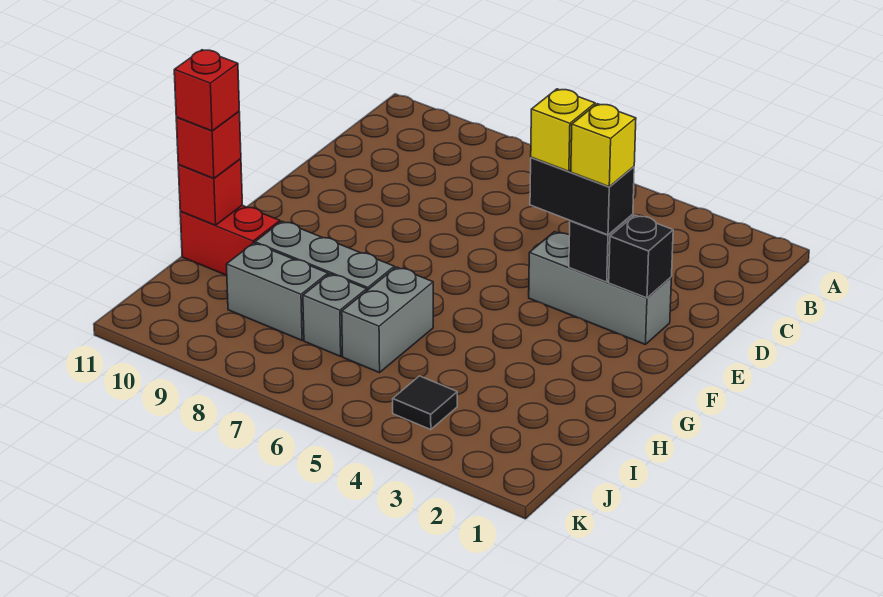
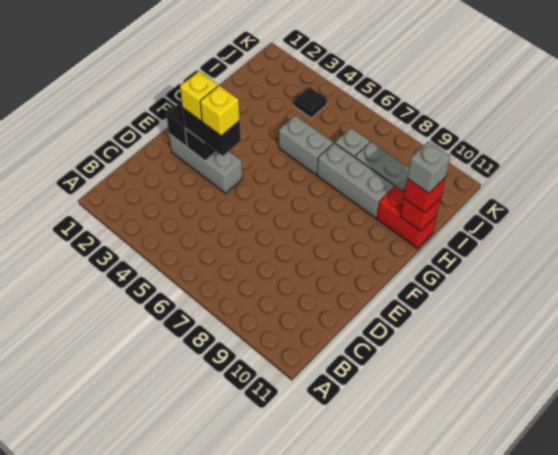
grey 1x2 brick [342,267,433,373] -> grey 1x2 brick turned to [279,116,333,175]
red 1x1 brick [174,50,239,131] -> grey 1x1 brick [407,141,450,193]

